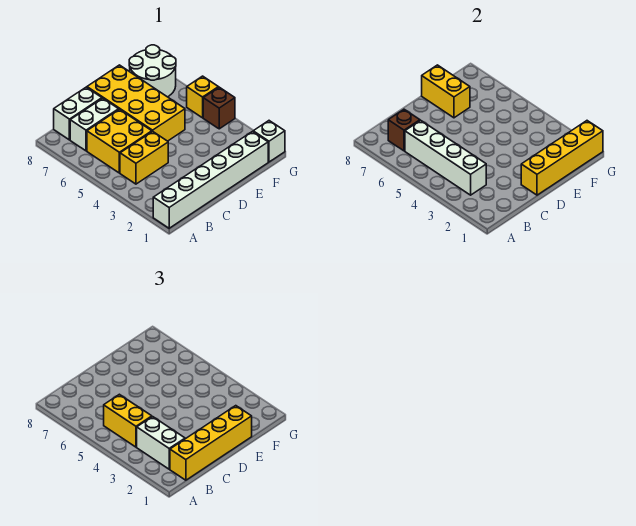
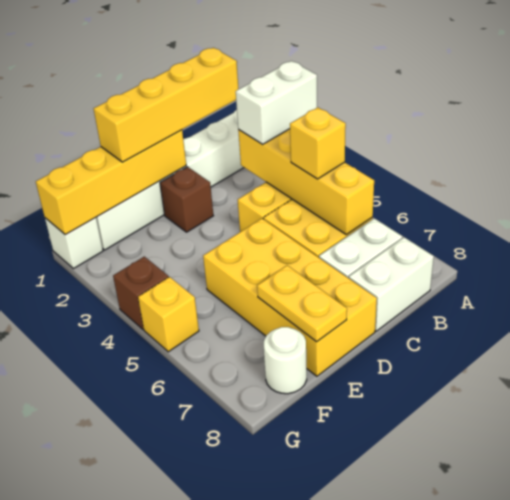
white 1x2 brick [137,417,185,469] -> white 1x2 brick turned to [236,61,317,144]
white 1x4 brick [405,120,486,195] -> yellow 1x4 brick [238,129,374,234]
yellow 1x2 brick [104,394,152,447] -> yellow 1x1 brick [290,107,346,179]
brown 1x1 brick [388,109,420,151] -> brown 1x1 brick moved to [160,167,213,232]
yellow 1x2 brick [422,65,470,118] -> yellow 1x2 plate [257,265,347,342]
white 2x2 round brick [129,45,176,97] -> white 1x1 round brick [264,327,307,394]

